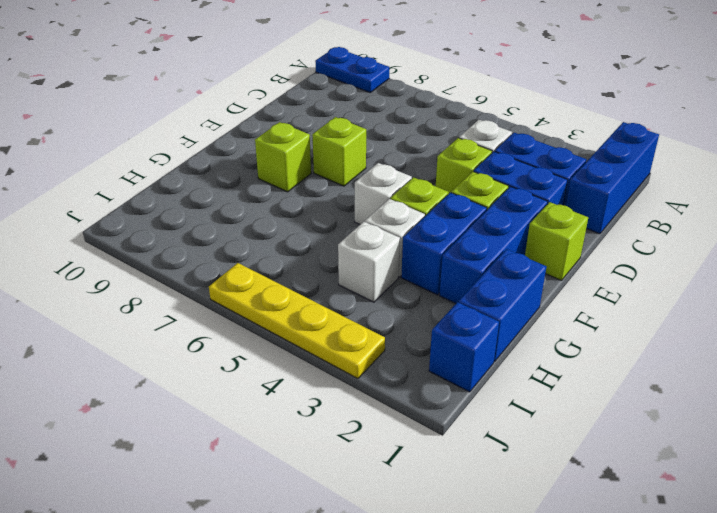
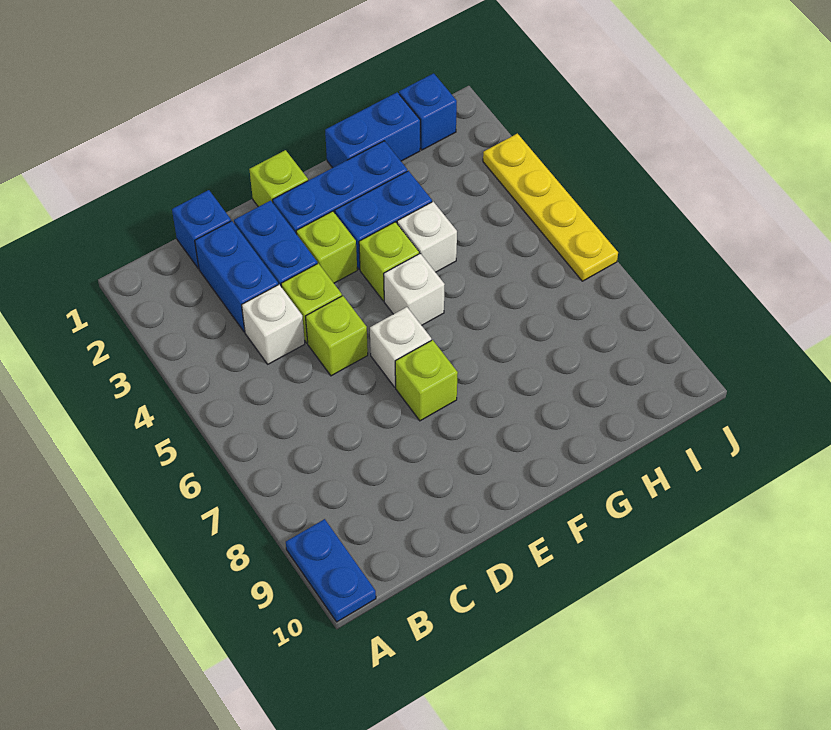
blue 1x3 brick [566,122,659,234] -> blue 1x1 brick [172,190,231,269]
lime 1x1 brick [255,122,311,192] -> lime 1x1 brick moved to [306,296,368,376]
white 1x1 brick [338,222,400,302] -> white 1x1 brick moved to [370,307,431,387]

